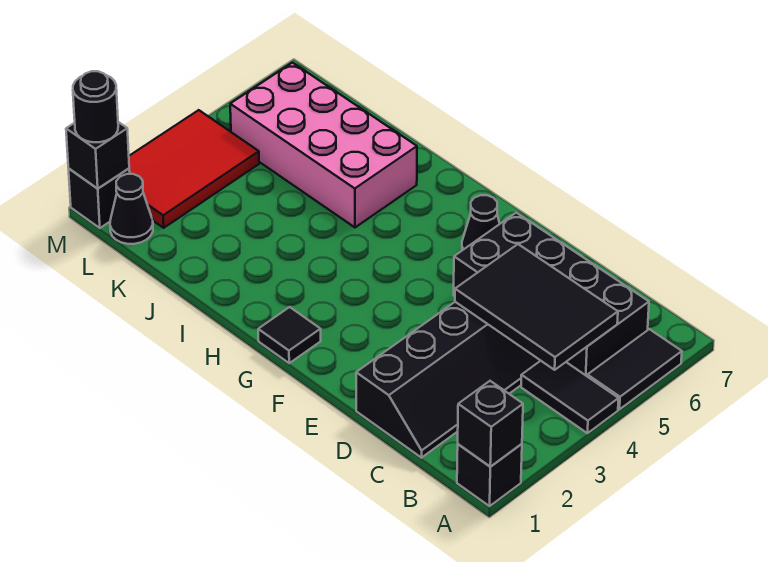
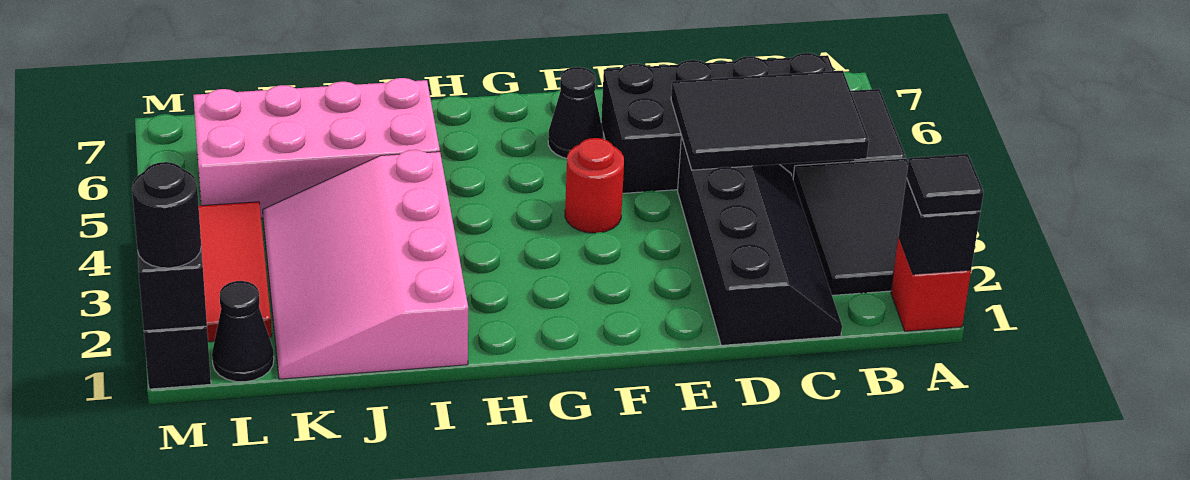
black 1x1 brick [457,444,522,506] -> red 1x1 brick [891,237,971,331]
black 1x2 tile [521,361,619,433] -> black 2x3 tile [793,158,908,295]
none -> red 1x1 round brick [565,138,624,233]
black 1x1 tile [258,307,321,363] -> black 1x1 tile moved to [907,154,984,215]
none -> pink 3x4 slope [263,150,468,379]

